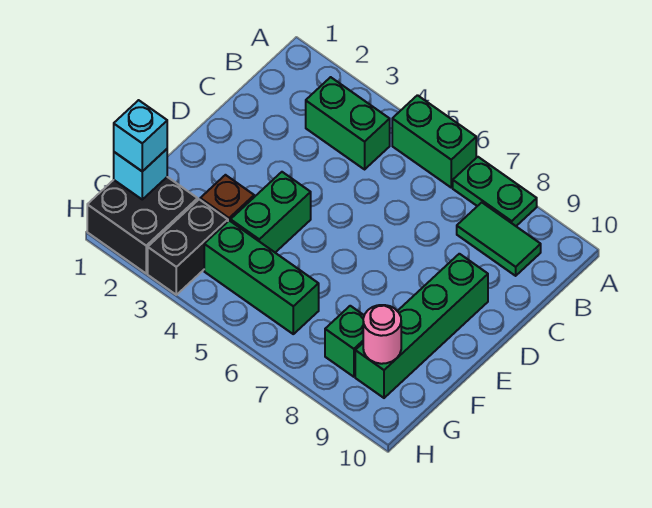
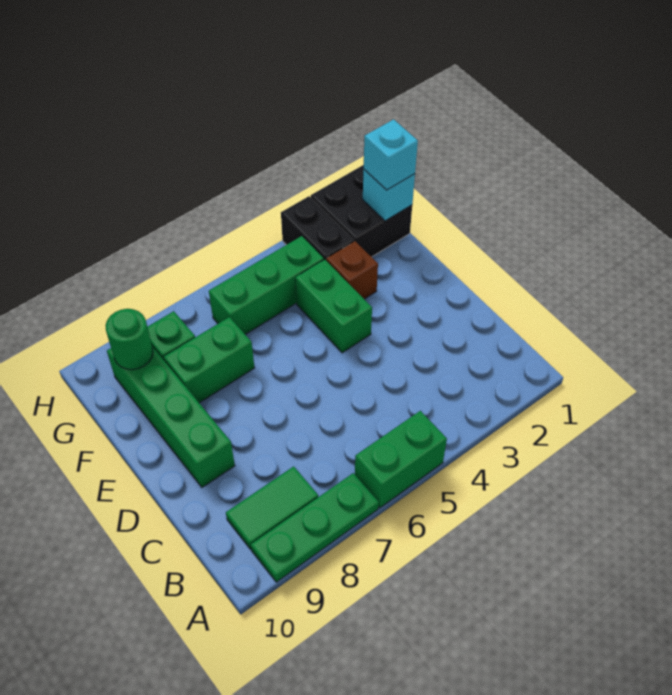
green 1x2 plate [453,157,537,226] -> green 1x3 plate [251,473,379,582]
green 1x2 brick [306,77,390,169] -> green 1x2 brick moved to [164,317,254,403]
pink 1x1 round brick [363,305,401,364] -> green 1x1 round brick [105,309,153,370]

